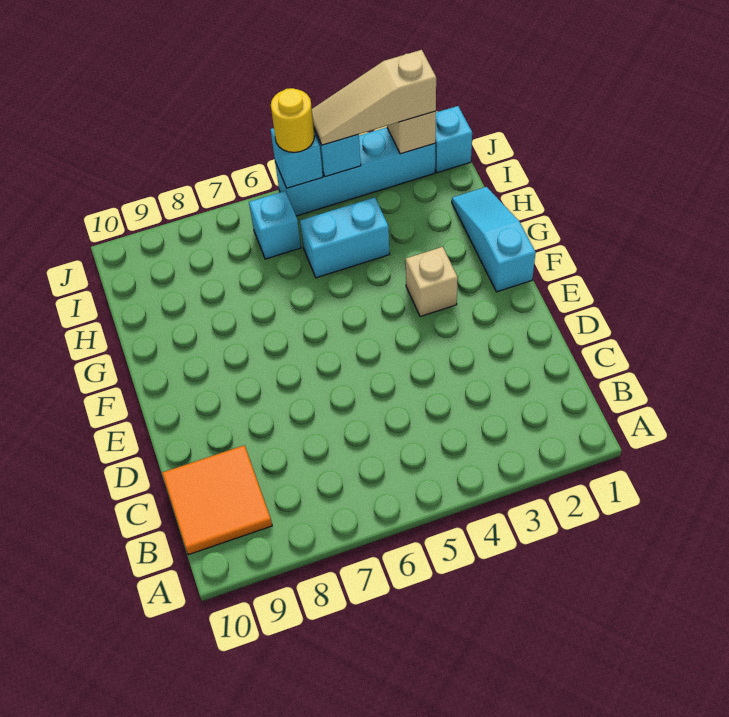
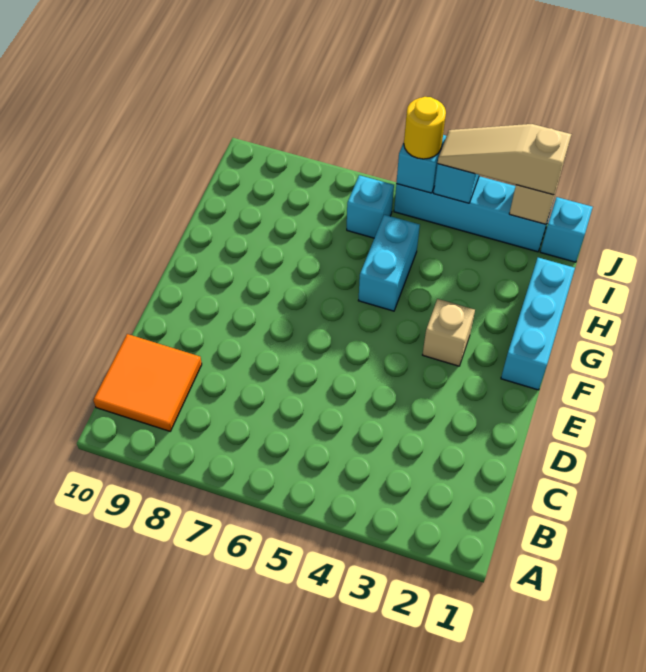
cyan 1x3 slope [452,187,536,292] -> cyan 1x3 brick [501,258,575,390]
cyan 1x2 brick [300,197,390,278] -> cyan 1x2 brick turned to [358,215,420,311]

